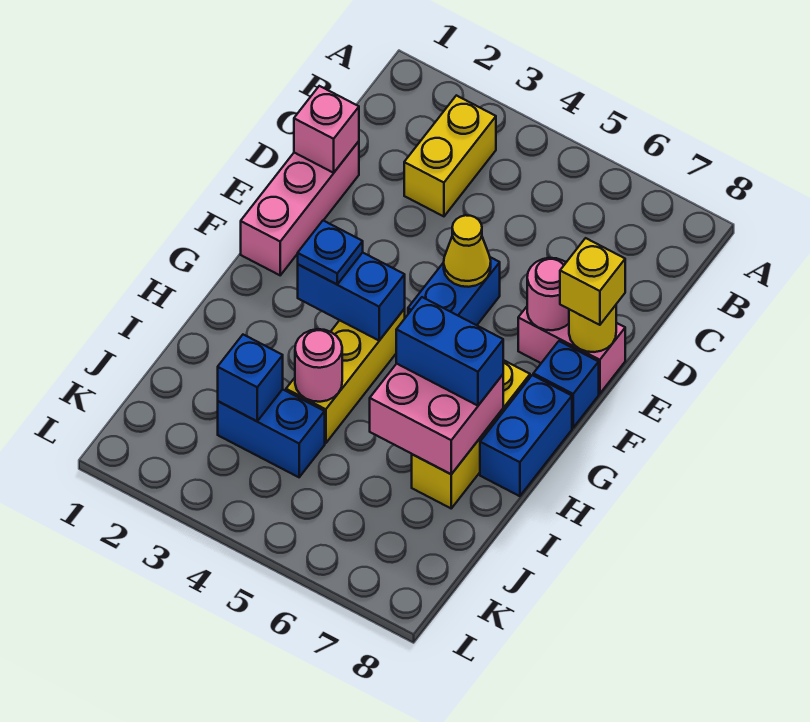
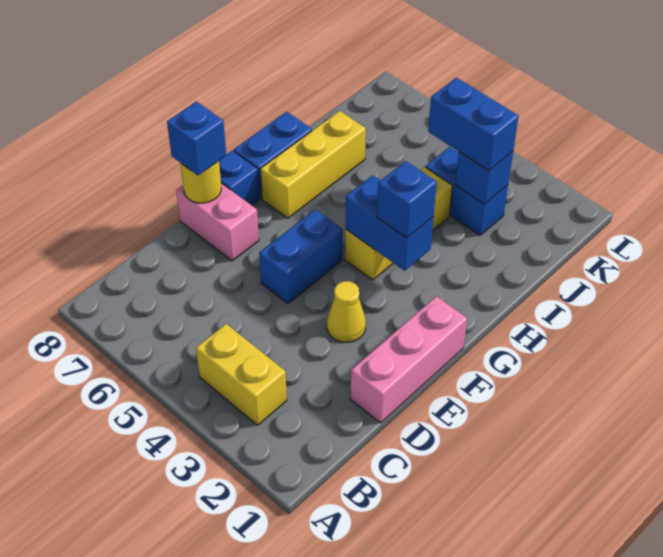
yellow 1x2 brick [404,95,496,216] -> yellow 1x2 brick turned to [196,324,287,425]
pink 1x1 brick [294,86,359,173] -> none
yellow 1x1 cone [444,215,491,287] -> yellow 1x1 cone moved to [327,281,366,342]
pink 1x1 round brick [527,258,569,330] -> none
yellow 1x1 brick [560,238,625,325] -> blue 1x1 brick [167,101,226,175]
blue 1x1 plate [298,220,363,284] -> blue 1x1 brick [377,161,437,238]
pink 2x2 brick [370,364,503,474] -> none
blue 1x2 brick [396,297,503,406] -> blue 1x2 brick moved to [428,78,519,171]
pink 1x1 round brick [295,329,342,402] -> none

